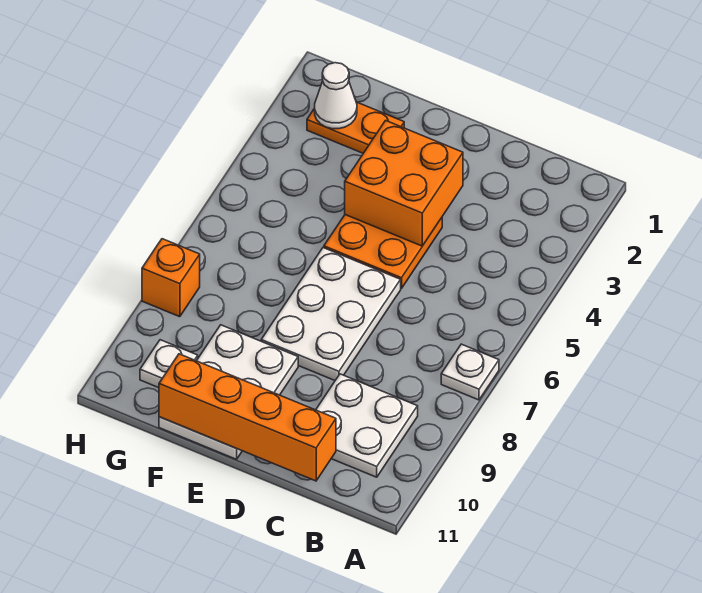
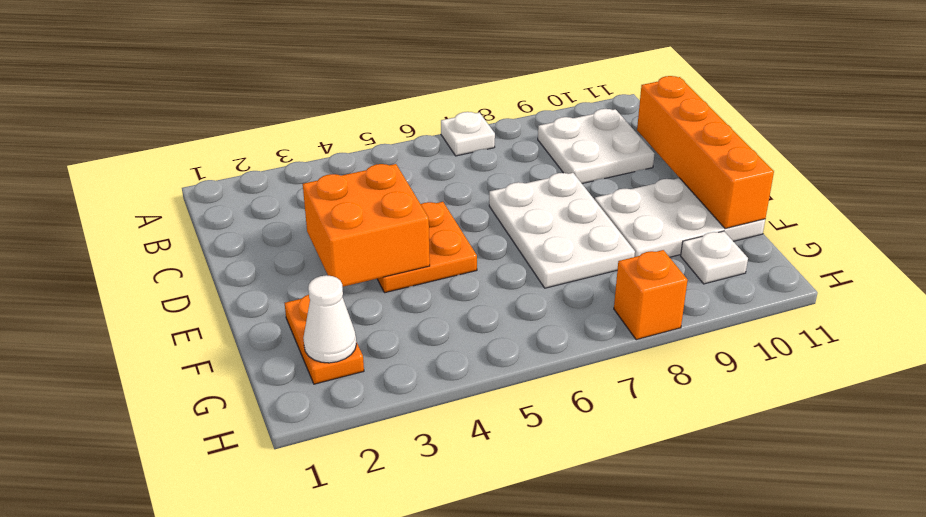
white 2x3 plate [261,248,401,380] -> white 2x3 plate turned to [489,173,635,288]

